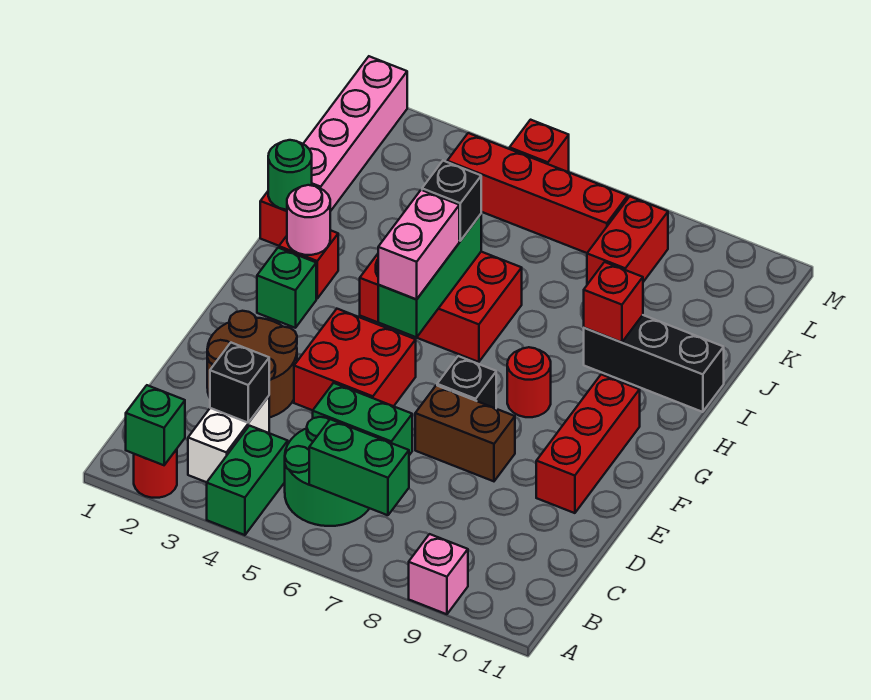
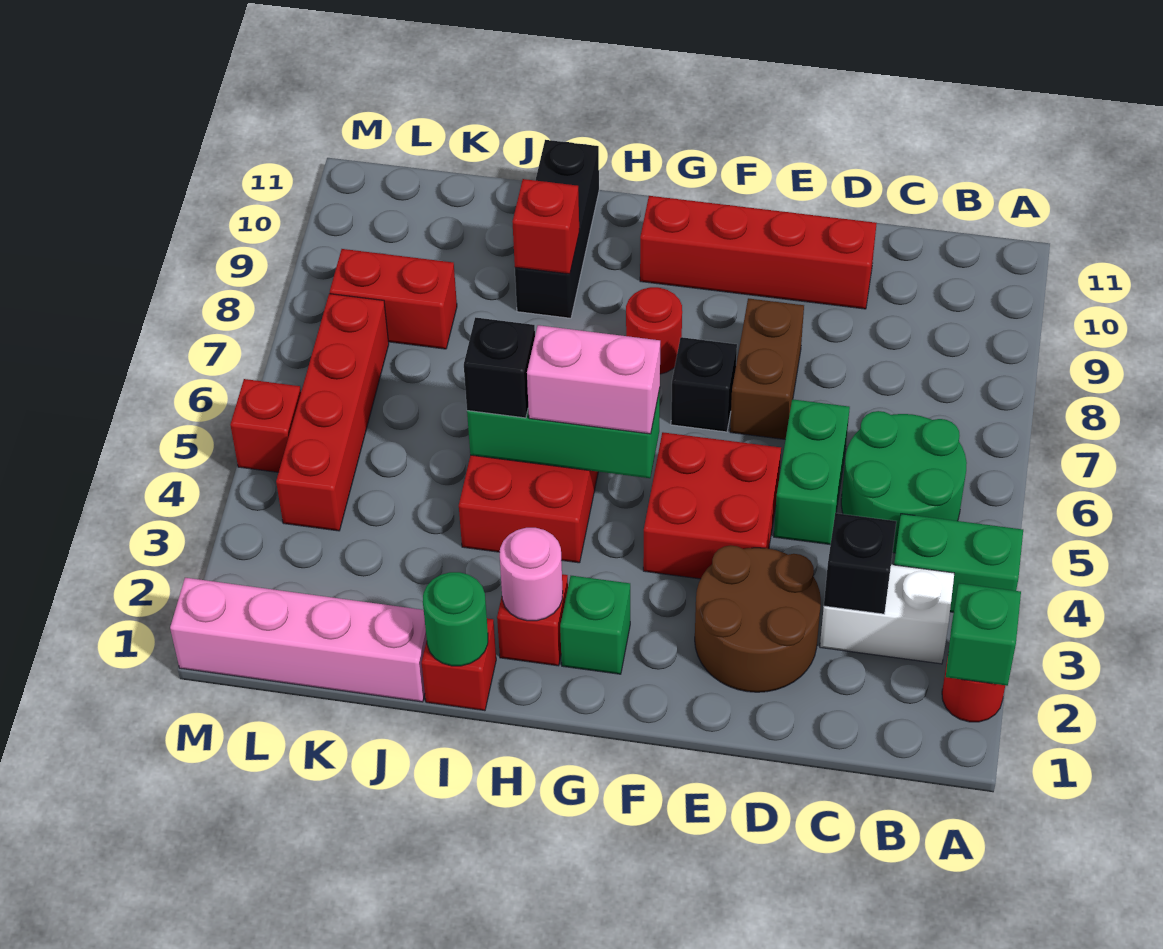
pink 1x1 brick [409,534,468,614] -> none
green 1x2 brick [309,419,409,515] -> none
red 1x3 brick [536,374,640,513] -> red 1x4 brick [640,196,877,309]

